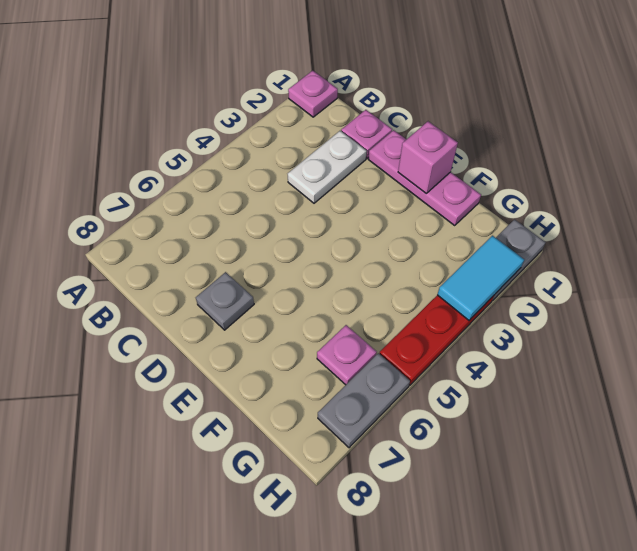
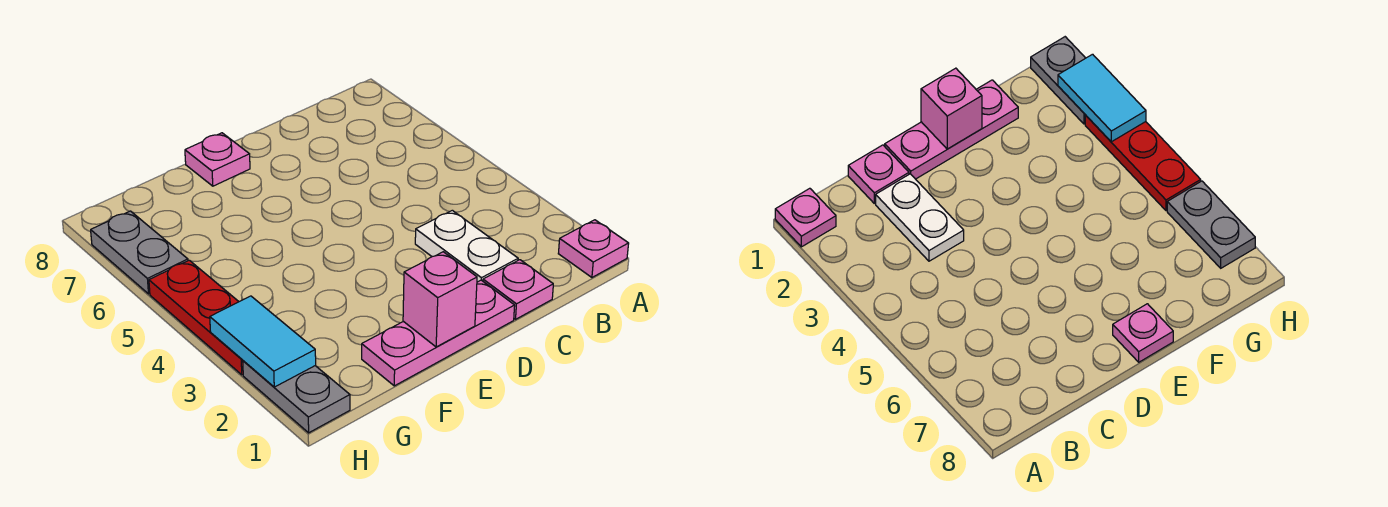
grey 1x1 plate [196,272,254,330] -> none
pink 1x1 plate [317,325,377,385] -> pink 1x1 plate moved to [185,133,250,186]

